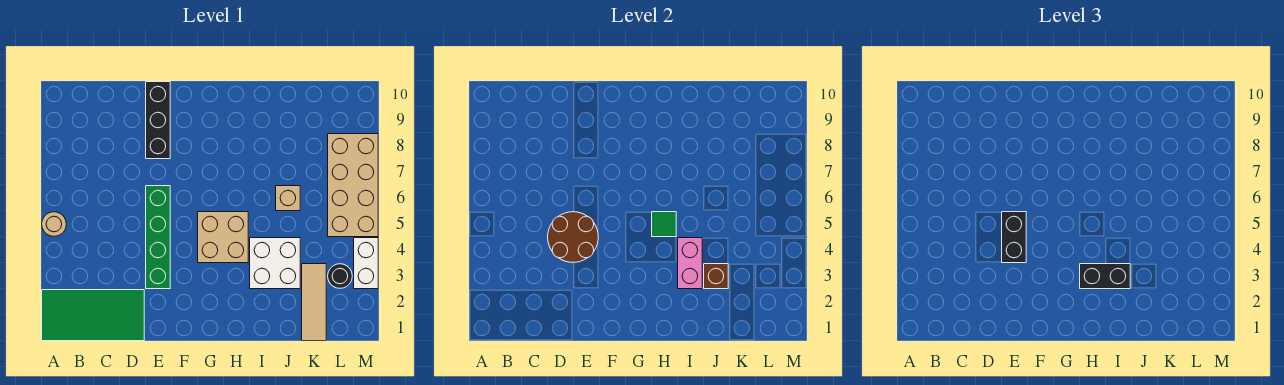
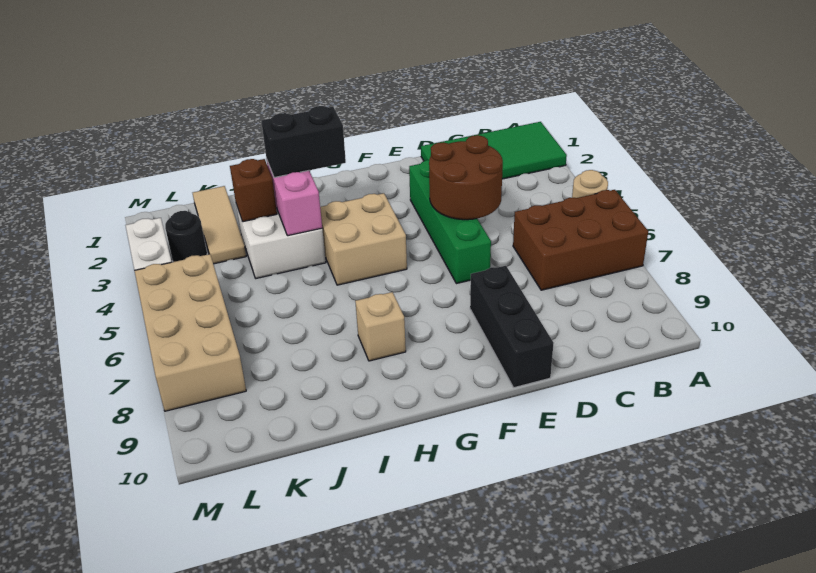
none -> brown 2x3 brick [513,190,648,290]
black 1x2 brick [1002,212,1026,263] -> none
green 1x1 tile [652,212,676,237] -> none
tan 1x1 brick [276,186,300,211] -> tan 1x1 brick moved to [355,292,406,361]

